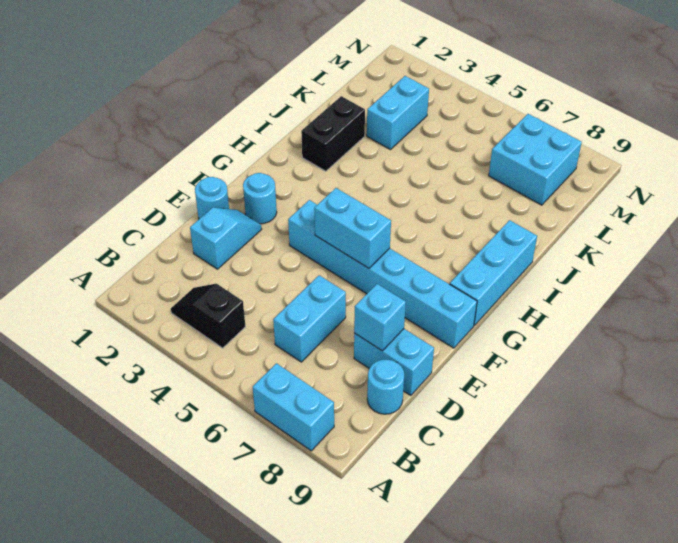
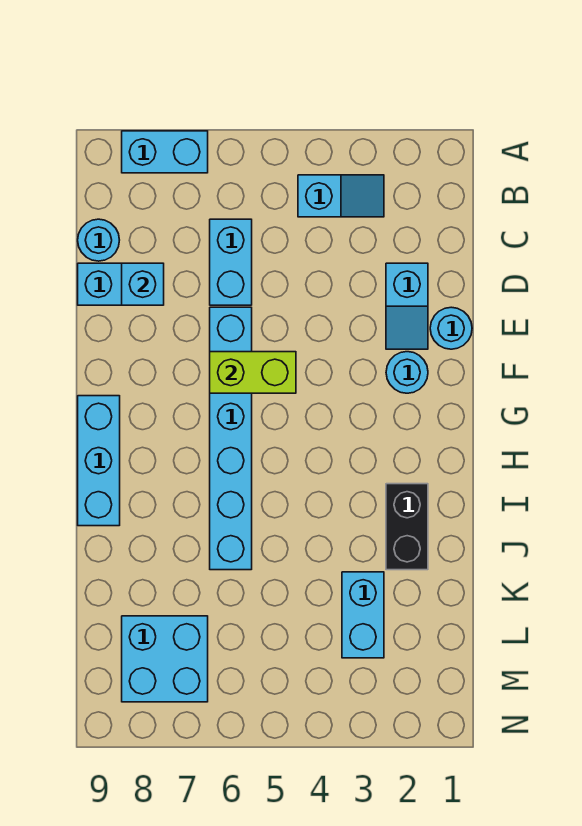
black 1x2 slope [171,284,245,348] -> cyan 1x2 slope [298,175,384,217]
cyan 1x6 brick [288,200,477,348] -> cyan 1x6 brick turned to [210,307,252,570]
cyan 1x2 brick [314,188,391,268] -> lime 1x2 brick [210,352,296,393]

